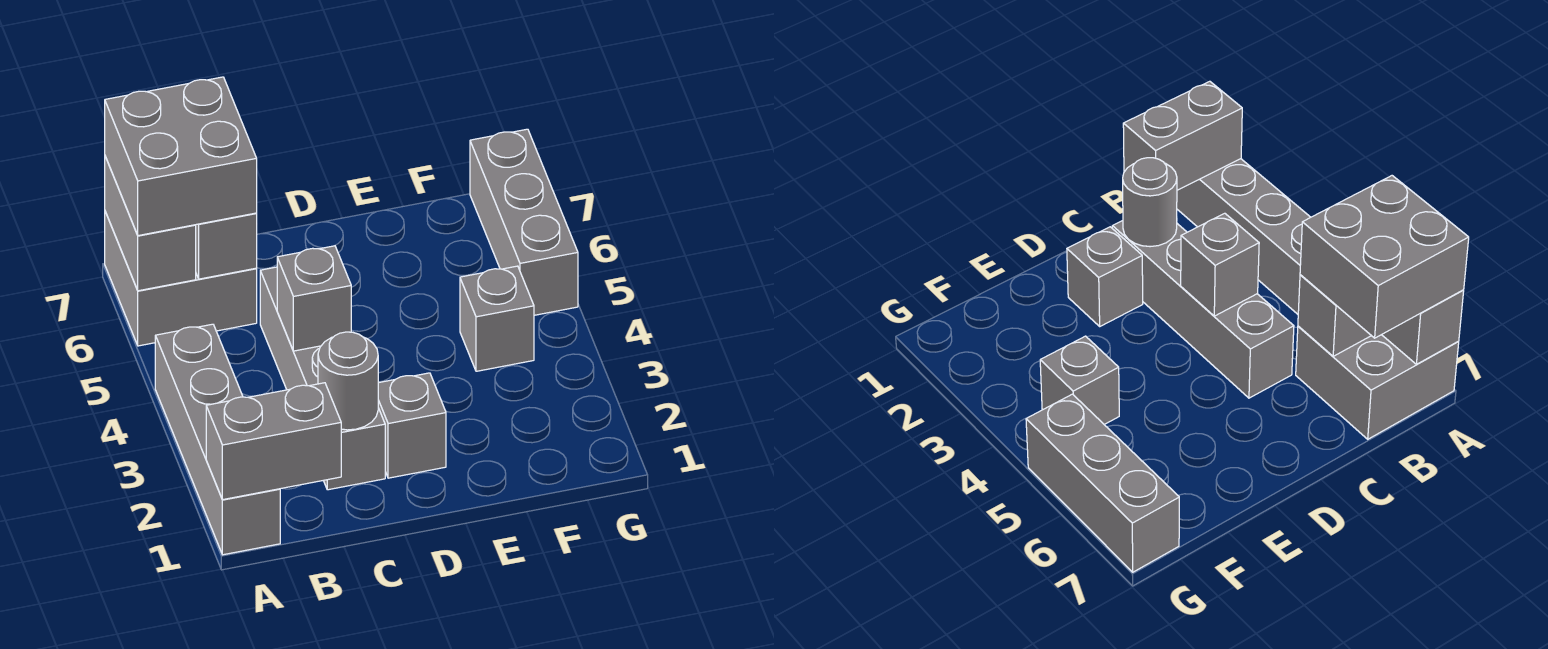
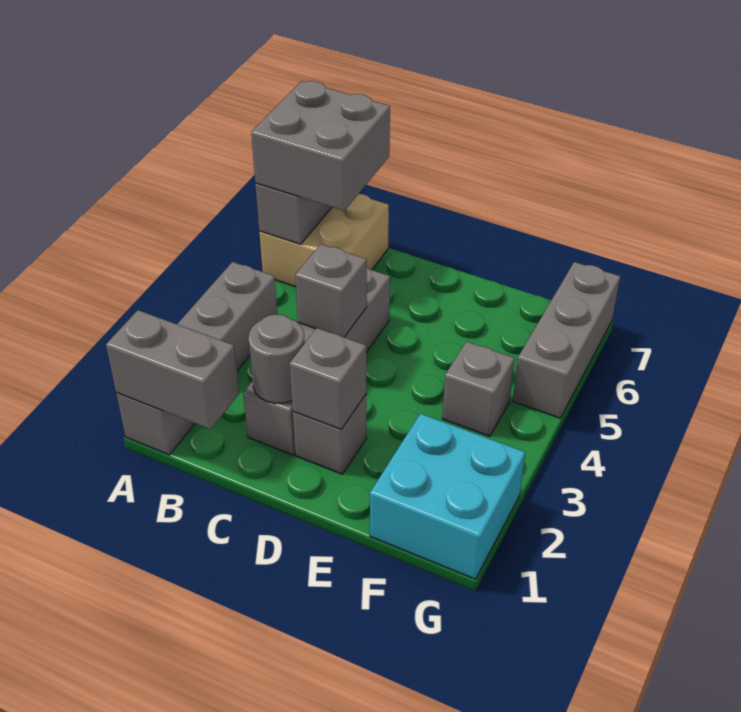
grey 2x2 brick [105,212,257,346] -> tan 2x2 brick [259,194,389,287]
grey 1x1 brick [196,213,257,279] -> grey 1x1 brick moved to [290,328,366,429]
none -> cyan 2x2 brick [370,414,525,579]

